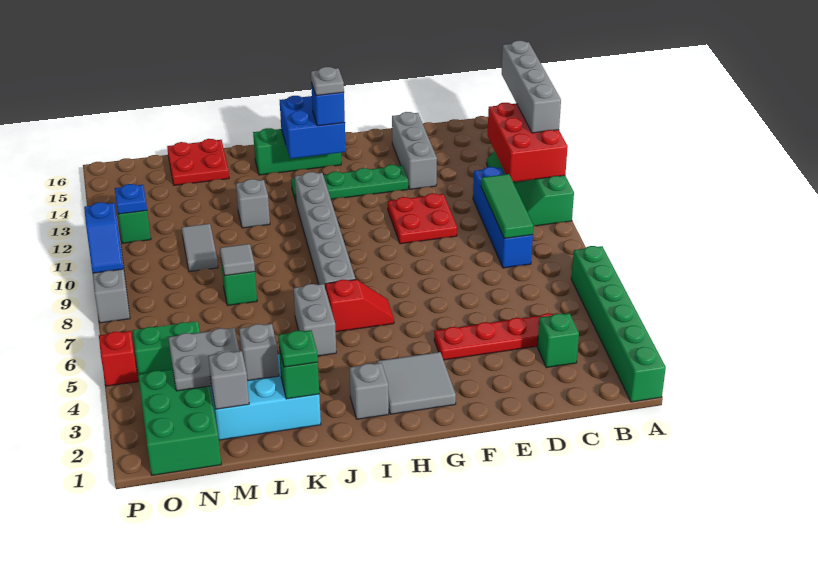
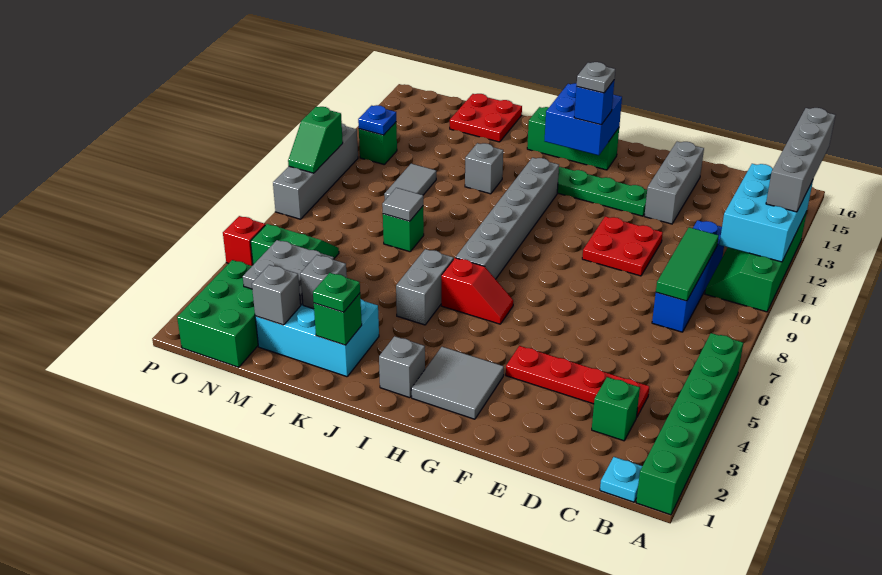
red 2x3 brick [488,103,568,182] -> cyan 2x3 brick [719,164,813,262]
none -> cyan 1x1 plate [600,457,642,502]
blue 1x2 slope [84,202,123,273] -> green 1x2 slope [288,107,343,173]

